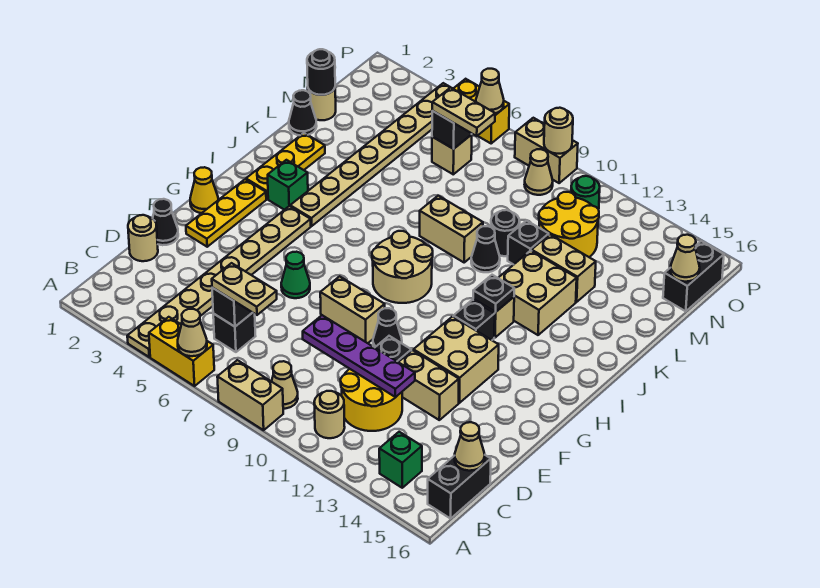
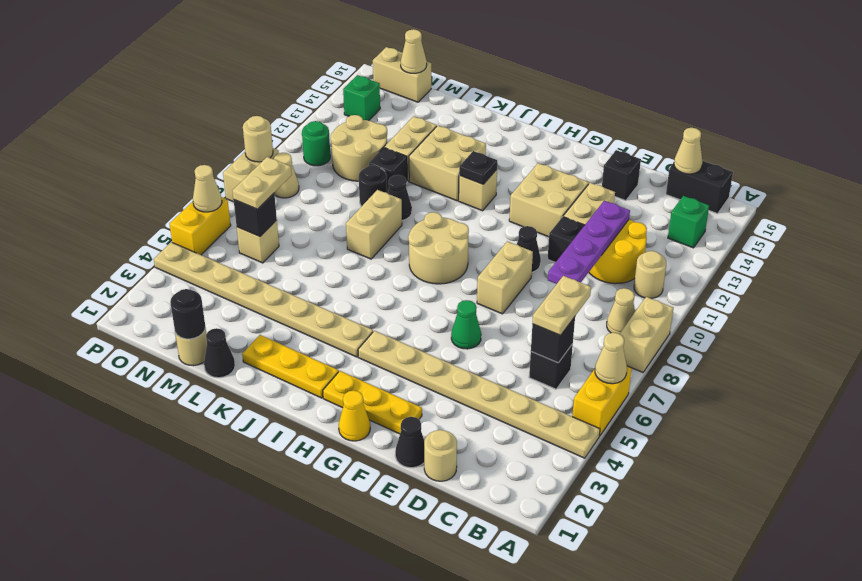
black 1x1 brick [453,300,495,340] -> black 1x1 brick moved to [602,150,641,200]
green 1x1 brick [268,160,308,210] -> green 1x1 brick moved to [343,75,380,121]
yellow 2x2 round brick [539,192,599,257] -> tan 2x2 round brick [331,115,387,181]
black 1x2 brick [663,241,724,311] -> tan 1x2 brick [373,47,431,102]

